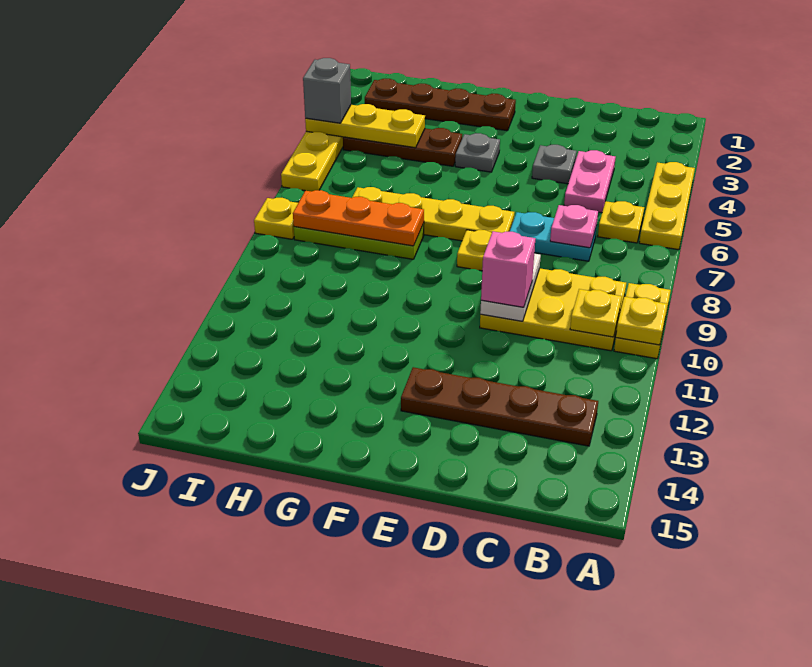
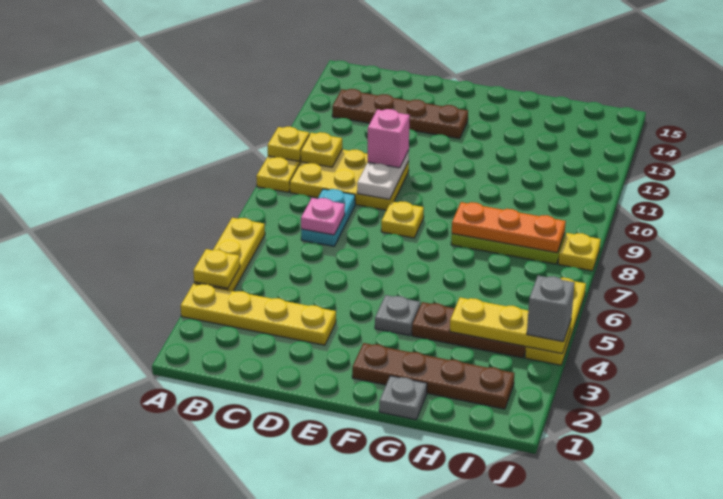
yellow 1x1 plate [598,201,644,243] -> yellow 1x1 plate moved to [193,249,240,288]
pink 1x2 plate [564,150,616,213] -> none
cyan 1x2 plate [510,212,597,261] -> cyan 1x2 plate turned to [301,189,355,246]
grey 1x1 plate [532,145,577,184] -> grey 1x1 plate moved to [379,376,427,420]
yellow 1x4 plate [352,187,514,241] -> yellow 1x4 plate moved to [181,283,336,345]

